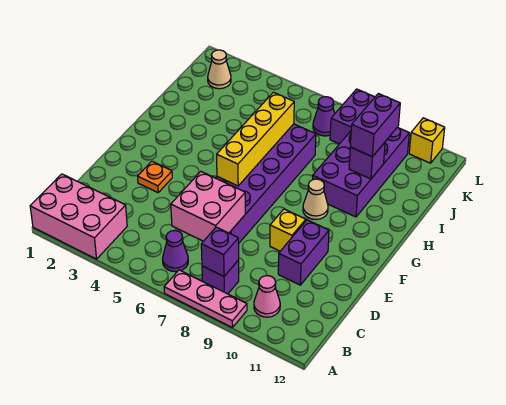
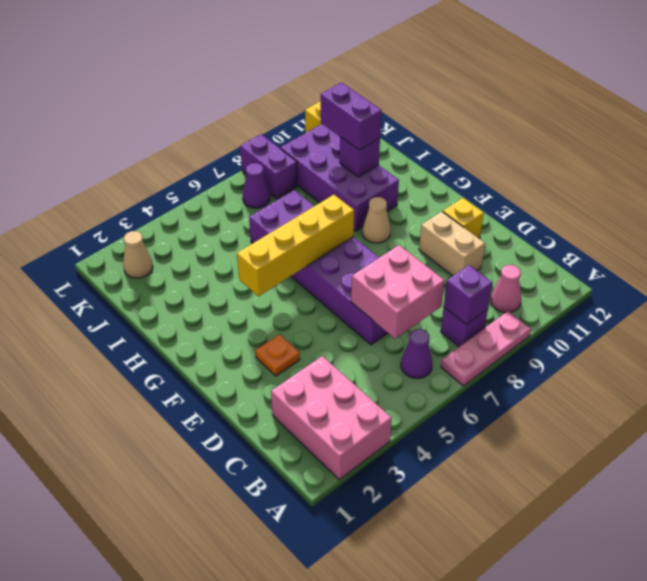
pink 2x3 brick [30,174,127,259] -> pink 2x3 brick turned to [271,356,392,480]
purple 1x2 brick [278,220,329,285] -> tan 1x2 brick [419,211,485,276]
yellow 1x1 brick [270,209,306,251] -> yellow 1x1 brick moved to [443,198,484,238]
yellow 1x4 brick [217,92,294,186] -> yellow 1x4 brick turned to [237,195,354,296]

